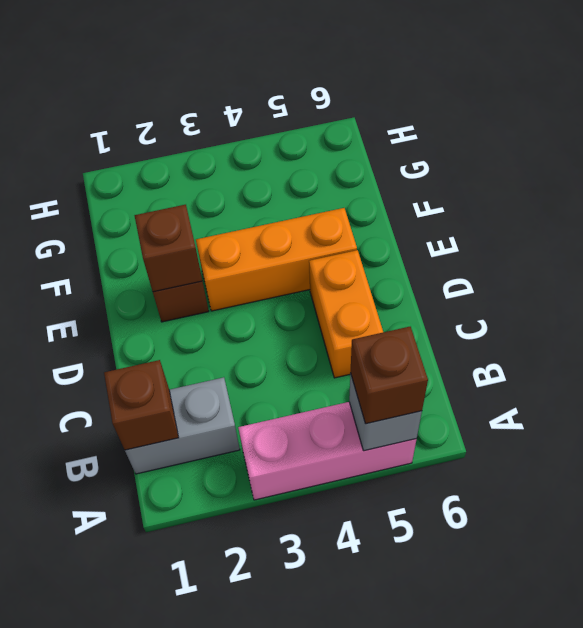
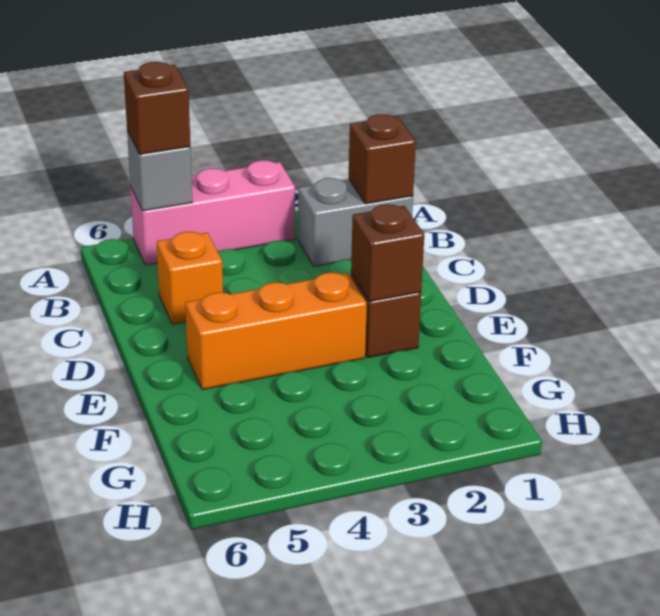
orange 1x2 brick [309,250,383,378] -> orange 1x1 brick [157,232,223,324]

